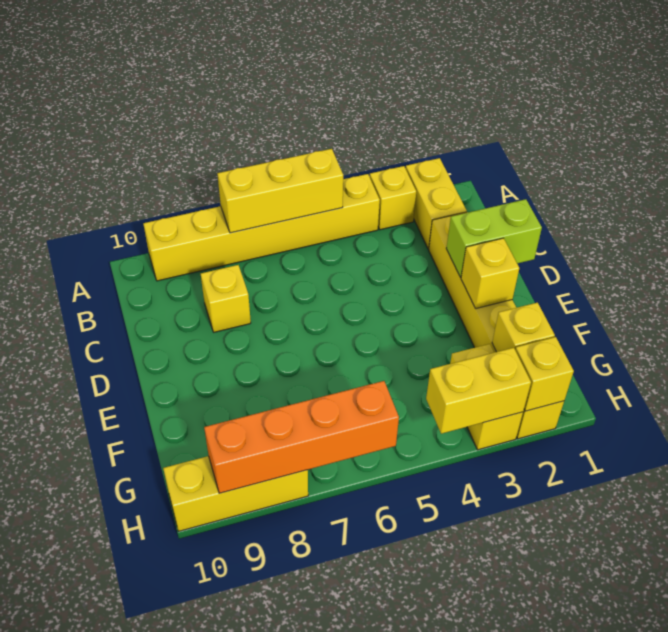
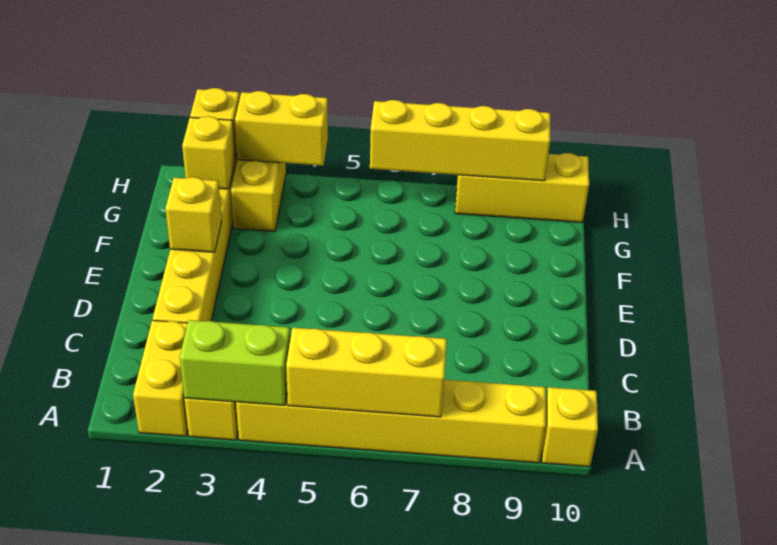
yellow 1x1 brick [201,265,251,332] -> yellow 1x1 brick moved to [542,387,598,467]
lime 1x2 brick [446,199,542,277] -> lime 1x2 brick moved to [180,320,290,405]
orange 1x4 brick [204,381,399,493] -> yellow 1x4 brick [370,100,550,181]

